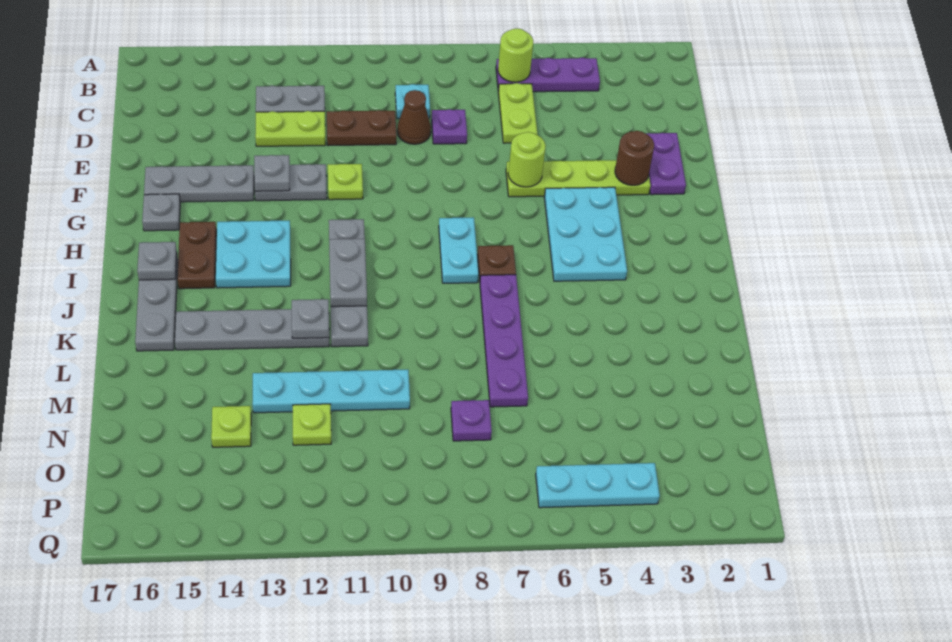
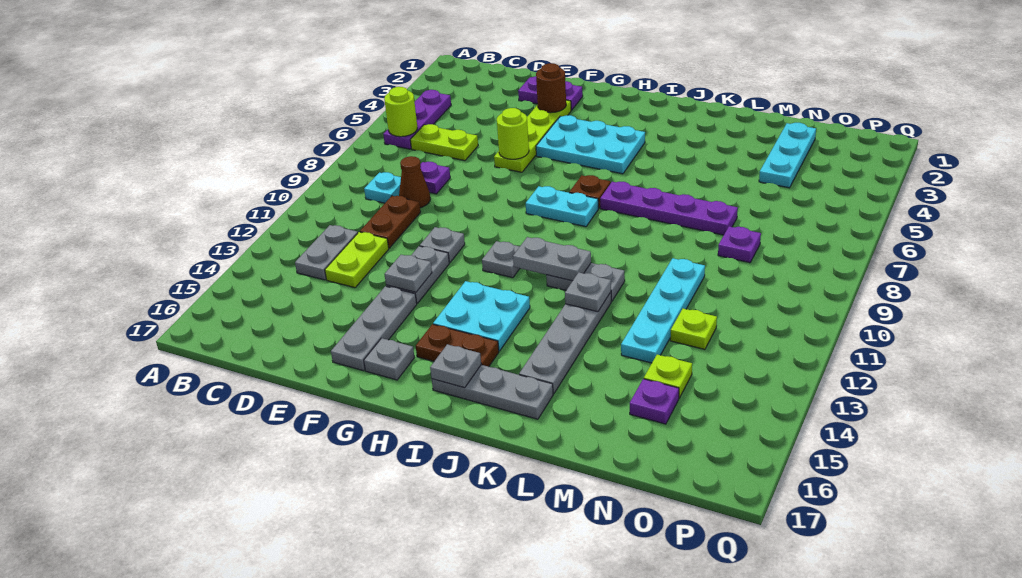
lime 1x1 plate [328,164,363,200] -> grey 1x1 plate [420,227,465,263]
none -> purple 1x1 plate [630,379,679,424]
cyan 1x3 plate [536,463,660,508] -> cyan 1x3 plate moved to [759,123,816,188]

